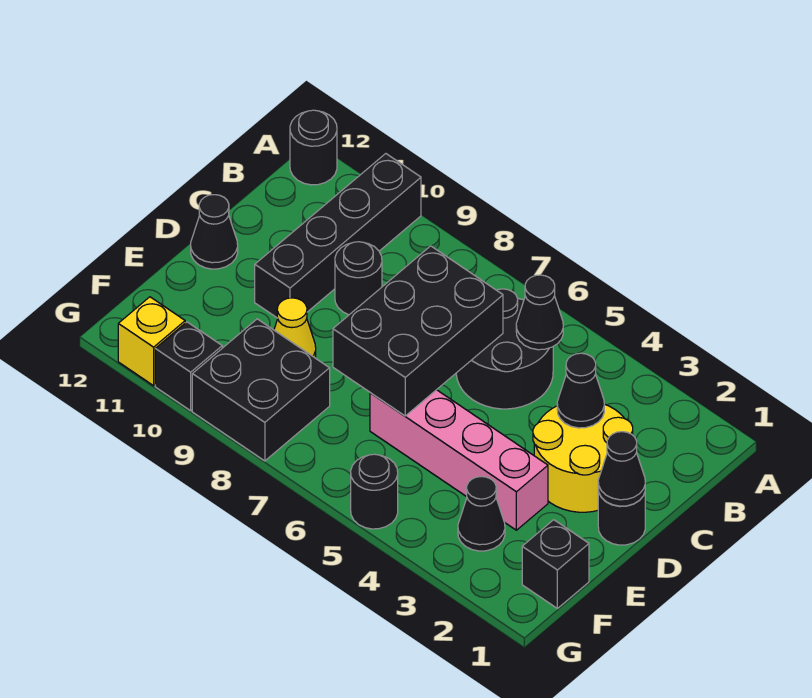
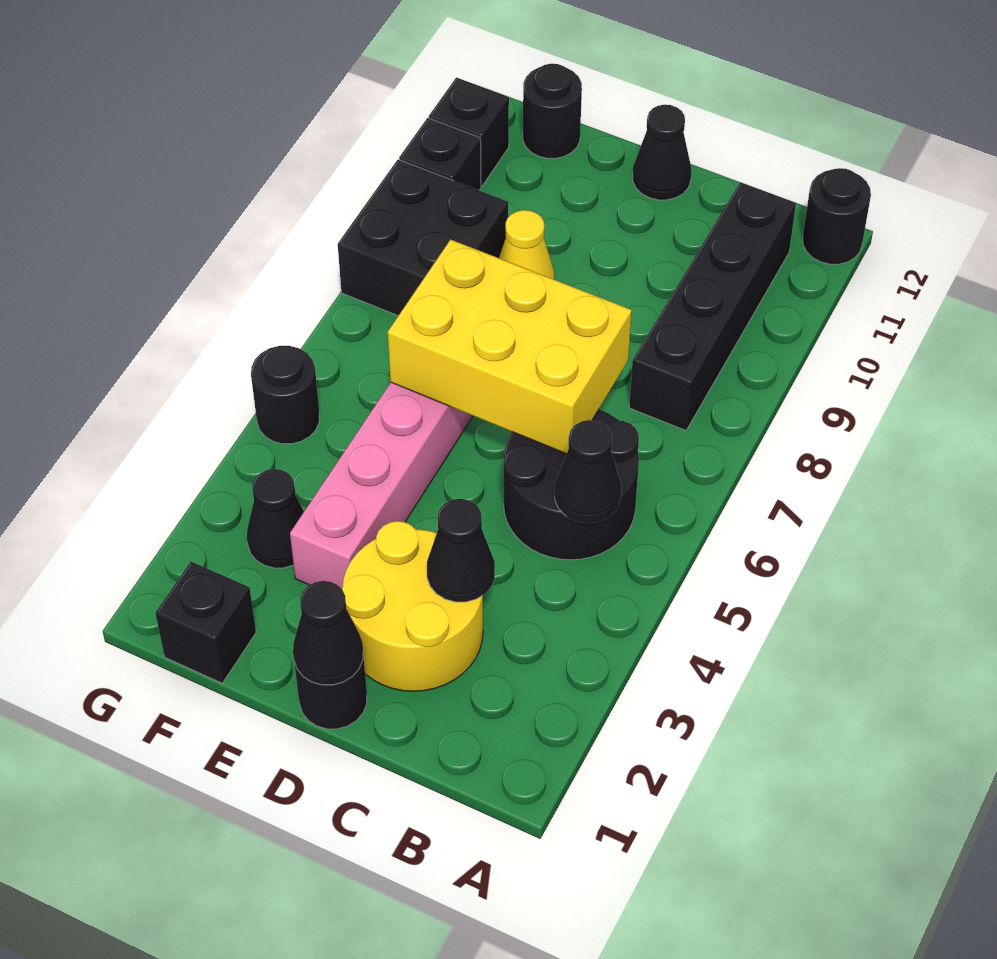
black 1x4 brick [255,154,421,318] -> black 1x4 brick turned to [629,182,796,430]
black 2x3 brick [333,246,503,416] -> yellow 2x3 brick [388,240,632,454]
black 1x1 round brick [335,242,382,315] -> black 1x1 round brick moved to [523,64,582,158]
yellow 1x1 brick [118,297,185,386] -> black 1x1 brick [429,77,509,186]

